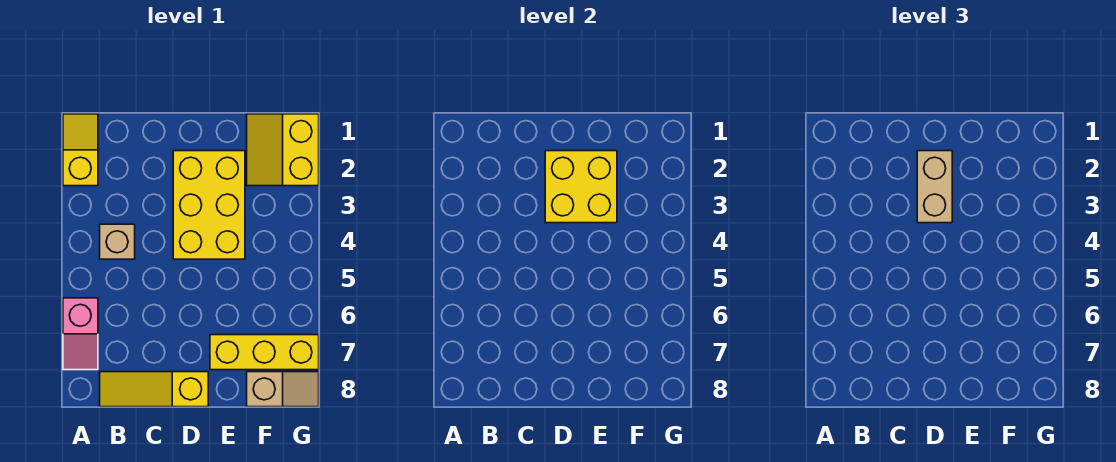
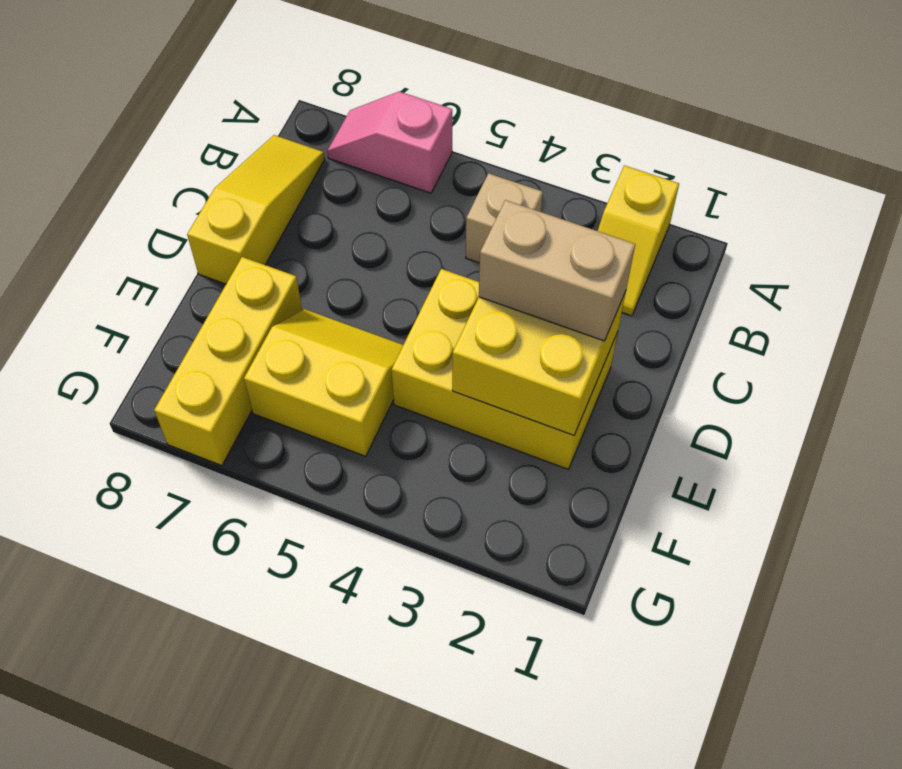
yellow 1x2 slope [63,114,98,186] -> yellow 1x2 slope turned to [598,165,679,316]
yellow 2x2 slope [247,114,319,186] -> yellow 2x2 slope moved to [244,309,403,456]
tan 1x2 slope [247,372,319,407] -> none

